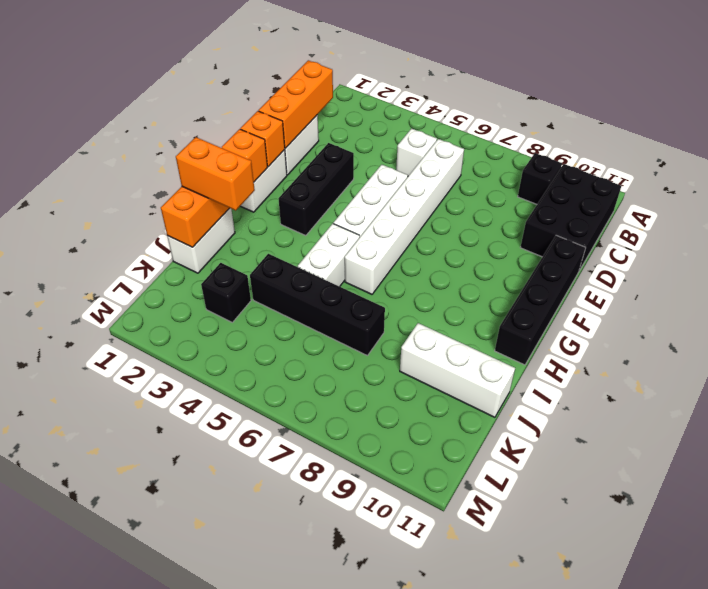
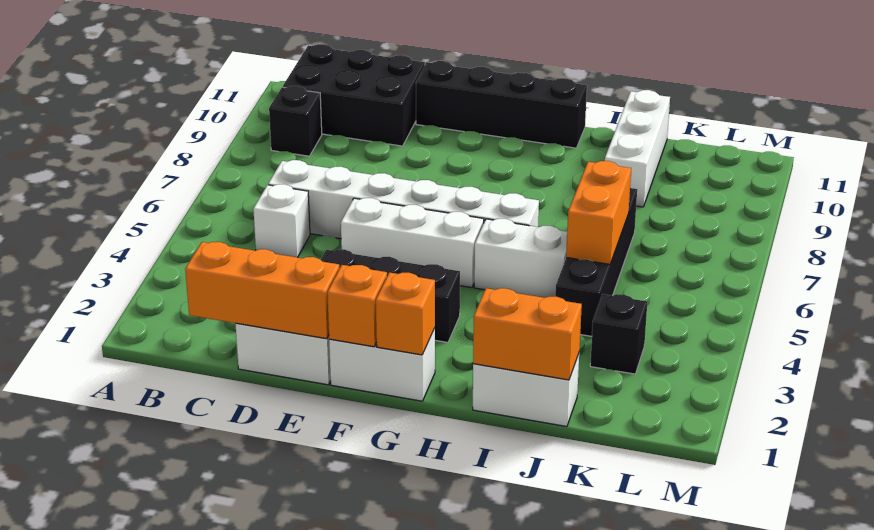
orange 1x2 brick [176,137,255,211] -> orange 1x2 brick moved to [566,161,631,264]

